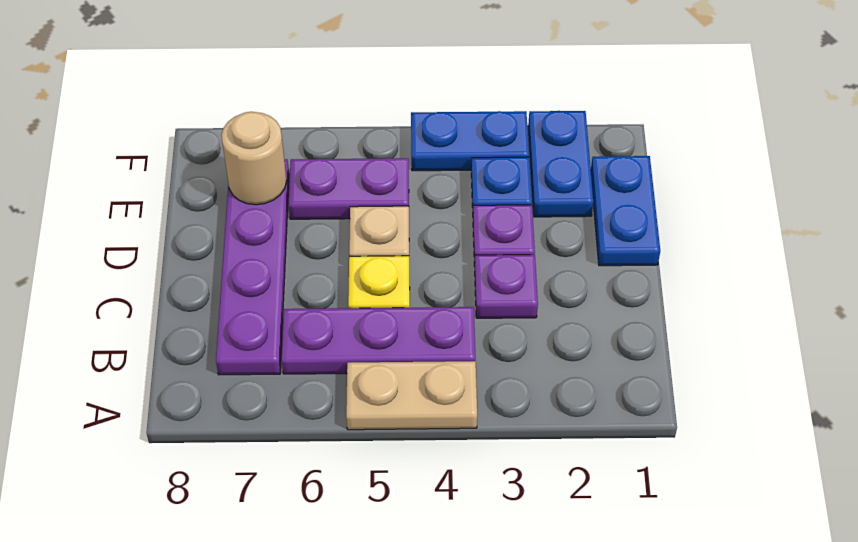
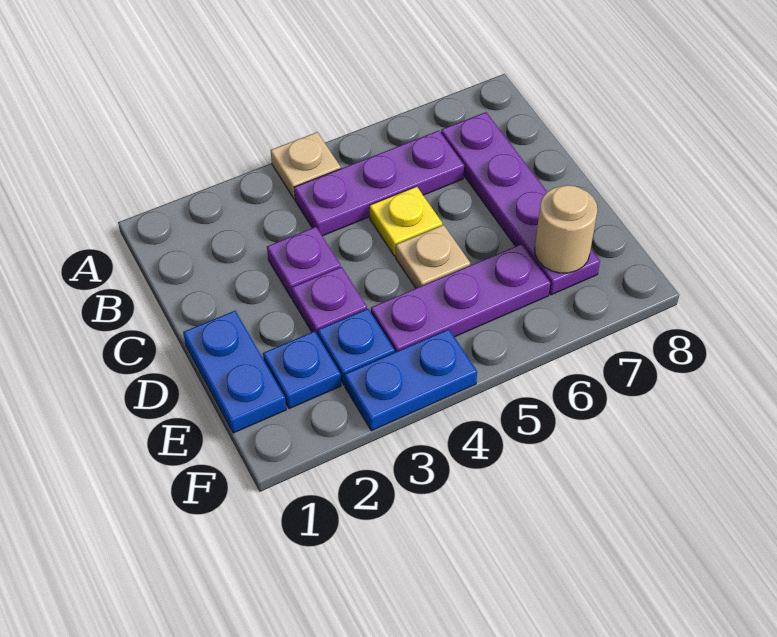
tan 1x2 plate [346,361,477,430] -> tan 1x1 plate [271,132,341,199]
blue 1x2 plate [528,111,593,217] -> blue 1x1 plate [263,331,341,409]
purple 1x2 plate [289,158,409,219] -> purple 1x3 plate [371,244,550,352]

